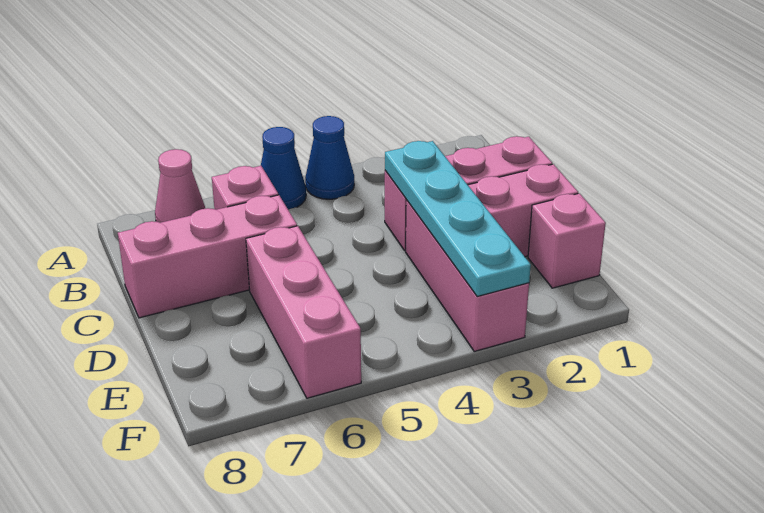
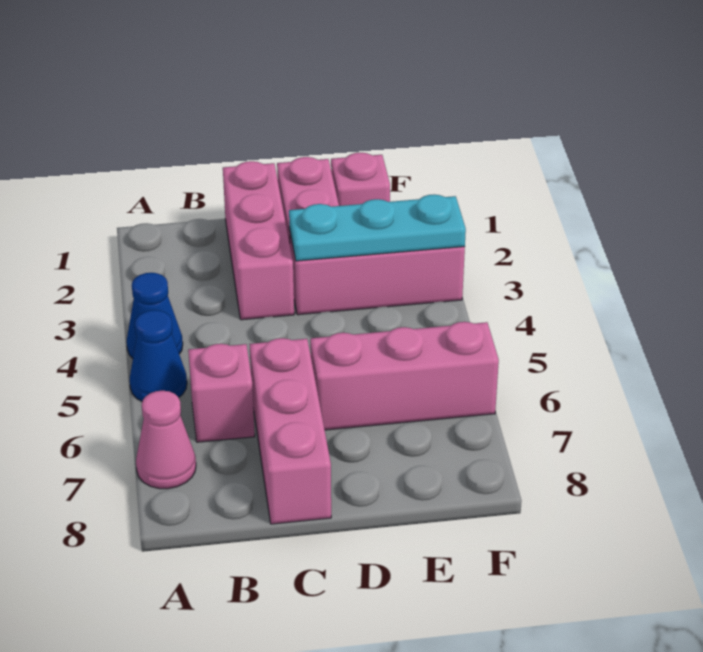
cyan 1x4 plate [385,141,531,297] -> cyan 1x3 plate [289,195,466,261]

